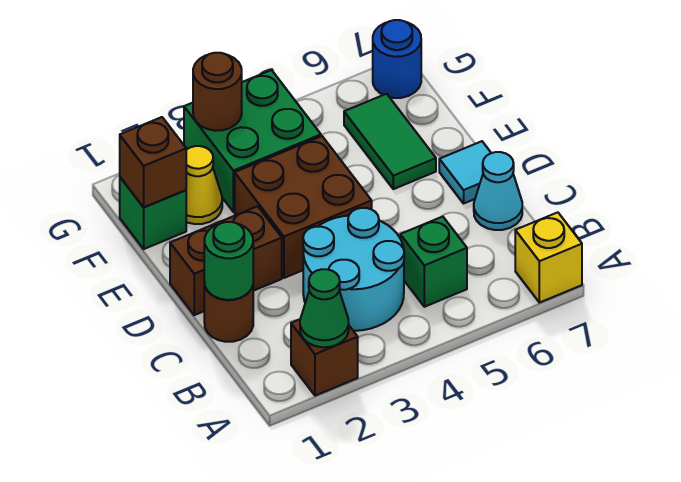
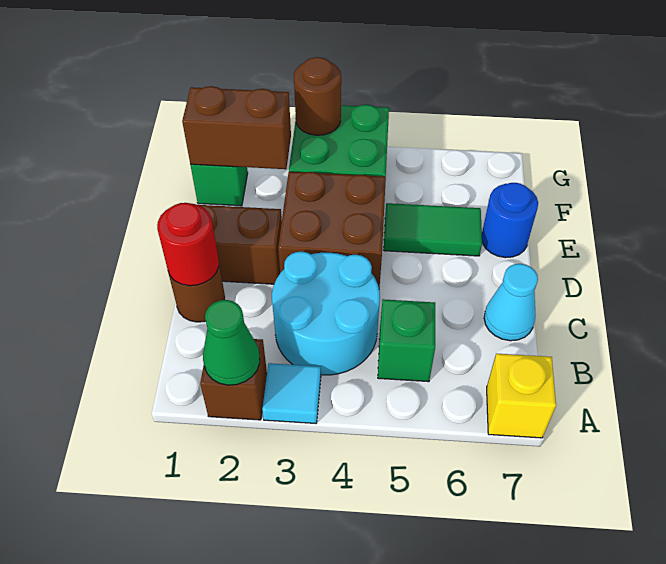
green 1x1 round brick [204,222,253,300] -> red 1x1 round brick [157,203,219,286]
cyan 1x1 tile [439,141,491,203] -> cyan 1x1 tile moved to [262,363,321,424]
green 1x2 tile [344,94,436,189] -> green 1x2 tile turned to [384,203,482,256]
brown 1x1 brick [120,117,186,207] -> brown 1x2 brick [182,86,291,169]
yellow 1x1 cone [186,146,222,224] -> none
blue 1x1 round brick [373,20,421,98] -> blue 1x1 round brick moved to [482,183,538,258]

